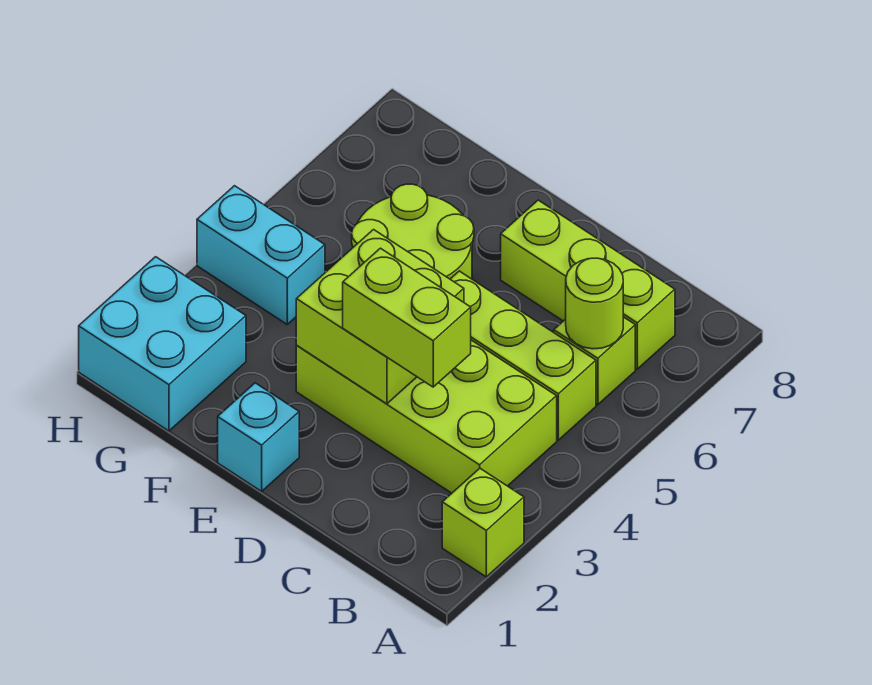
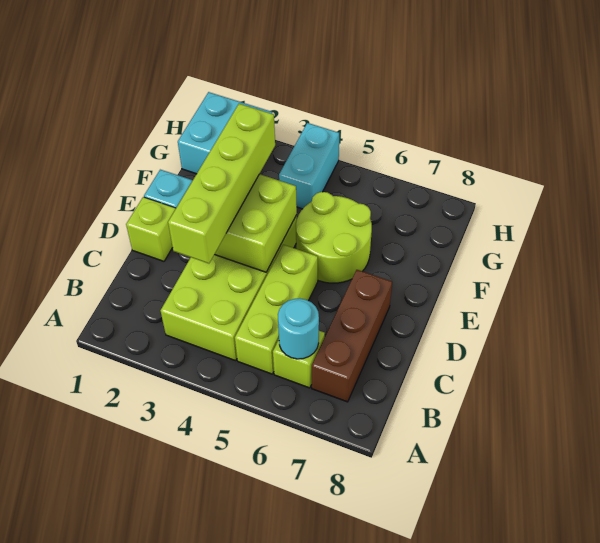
lime 1x1 brick [442,468,524,577] -> lime 1x1 brick moved to [126,197,176,261]
lime 1x1 round brick [566,258,623,349] -> cyan 1x1 round brick [278,298,319,359]
lime 1x3 brick [501,200,675,369] -> brown 1x3 brick [312,270,392,402]
lime 1x2 brick [343,248,471,387] -> lime 1x4 brick [168,104,275,263]

